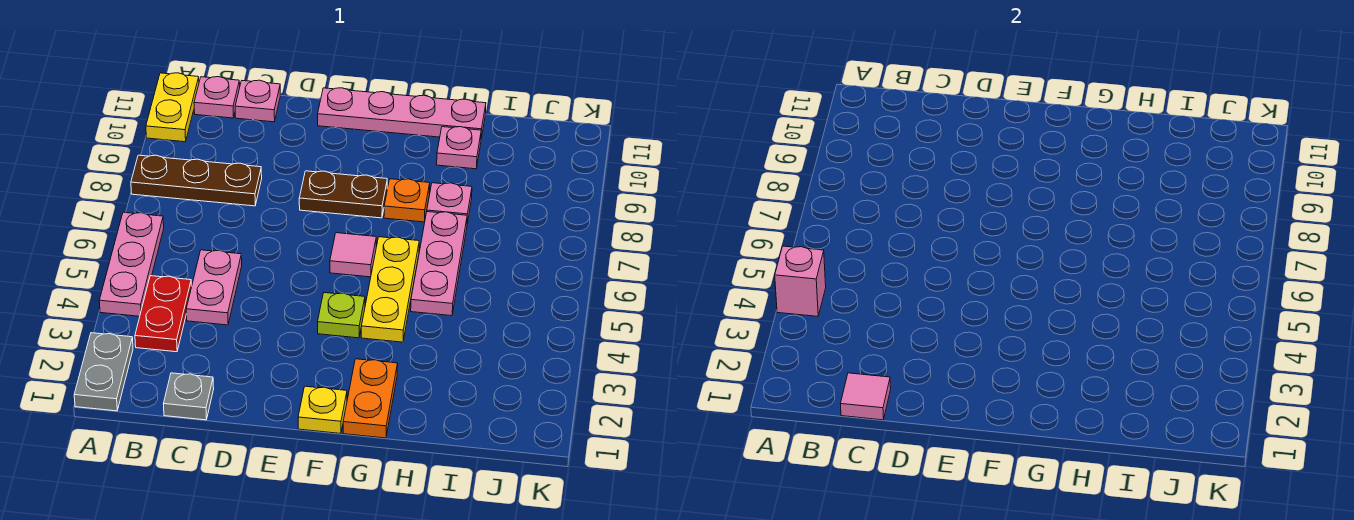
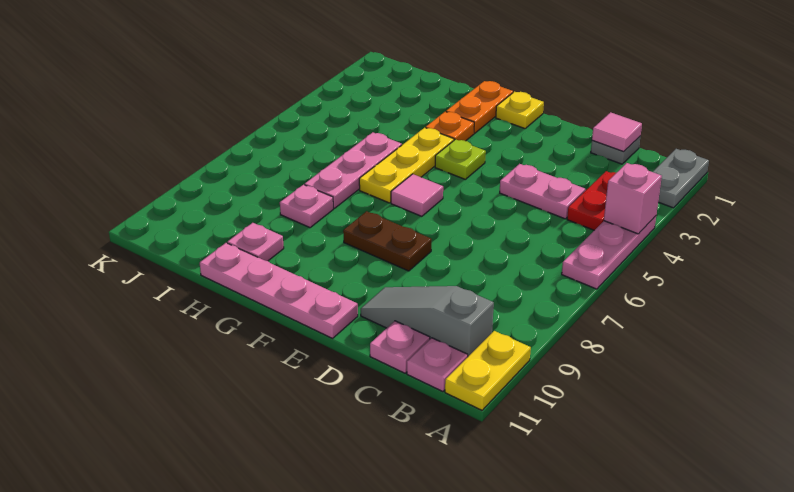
brown 1x3 plate [131,155,262,206] -> none
none -> grey 1x3 slope [361,286,494,356]
pink 1x2 plate [186,250,242,325] -> pink 1x2 plate turned to [500,164,585,219]
orange 1x1 plate [384,179,430,222] -> orange 1x1 plate moved to [426,112,474,141]

